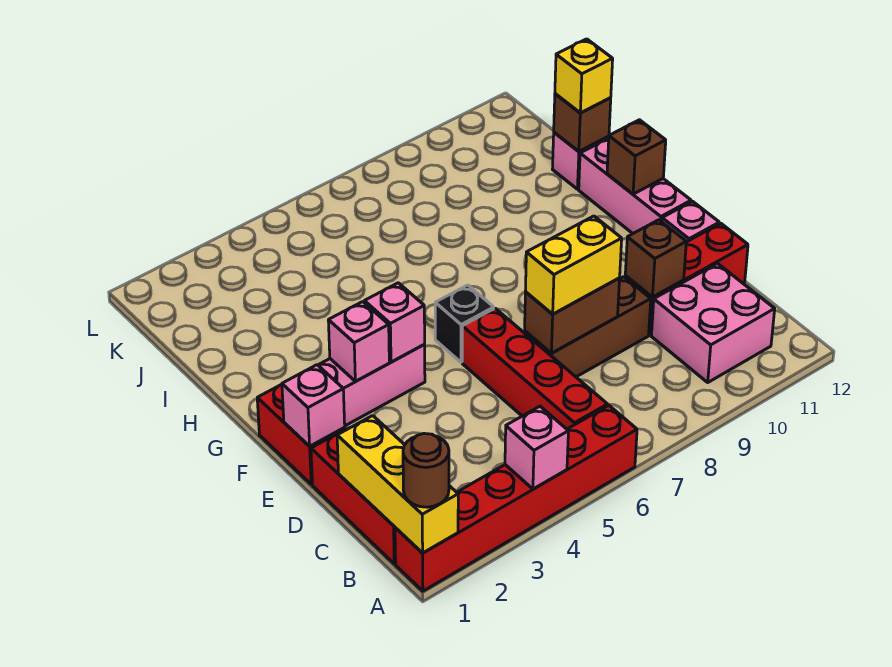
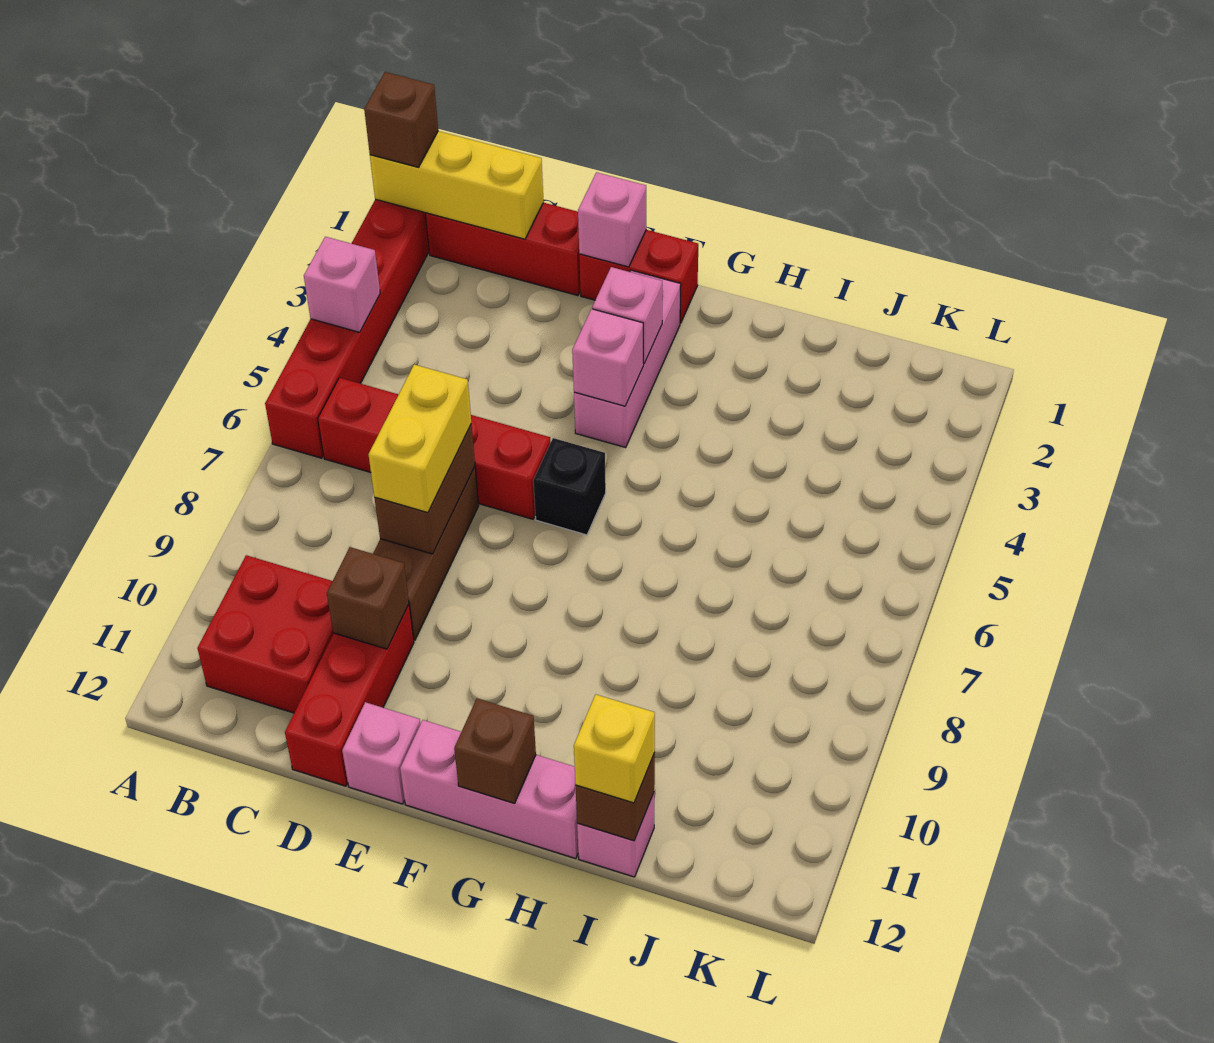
brown 1x1 round brick [403,433,449,507] -> brown 1x1 brick [364,72,438,167]
pink 2x2 brick [651,264,775,382] -> red 2x2 brick [197,555,334,713]

